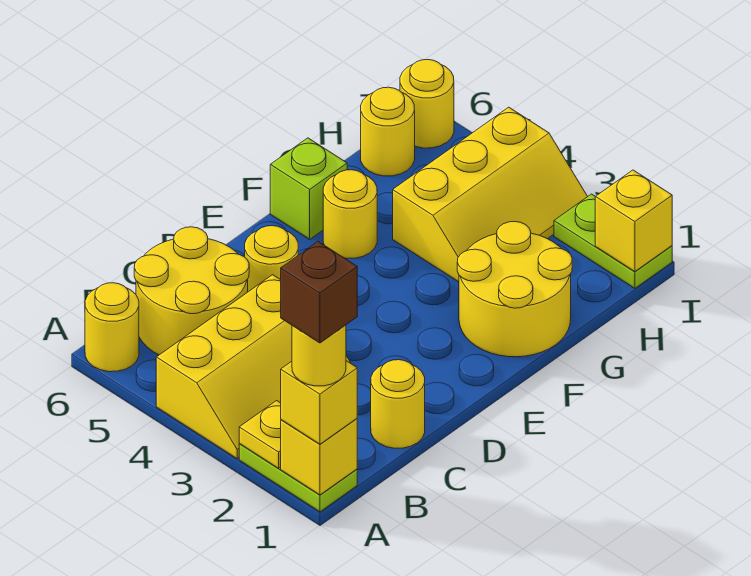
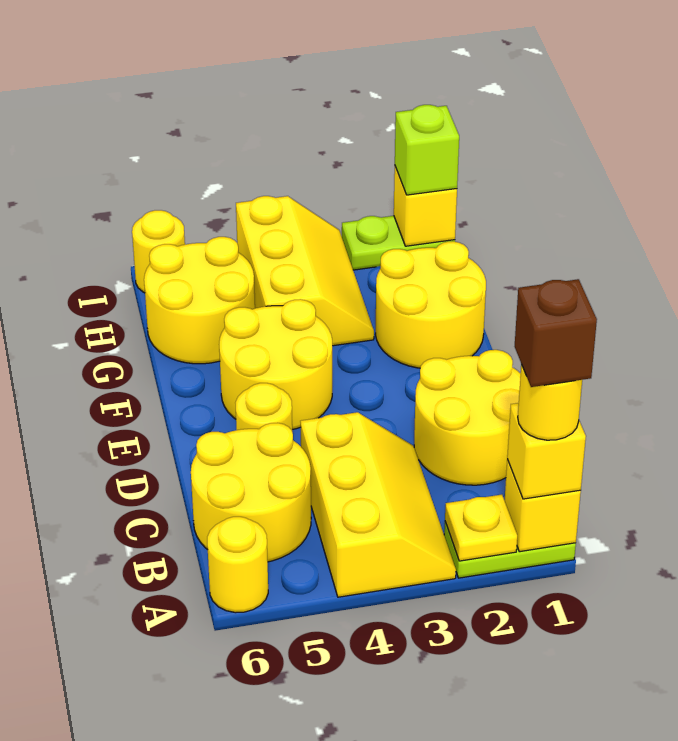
yellow 1x1 round brick [371,360,425,448] -> yellow 2x2 round brick [414,350,521,485]
yellow 1x1 round brick [323,170,377,259] -> yellow 2x2 round brick [219,299,332,429]
lime 1x1 brick [270,138,347,239] -> lime 1x1 brick moved to [395,105,459,195]
yellow 1x1 round brick [361,87,415,176] -> yellow 2x2 round brick [144,237,255,364]

